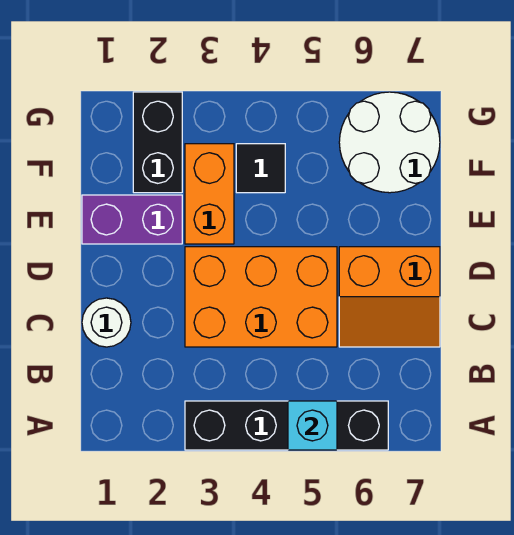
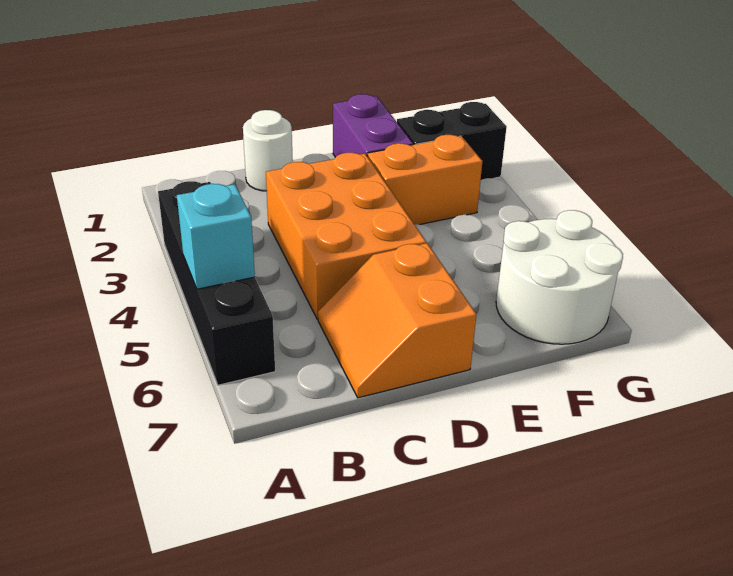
black 1x1 tile [236,144,285,193] -> none

